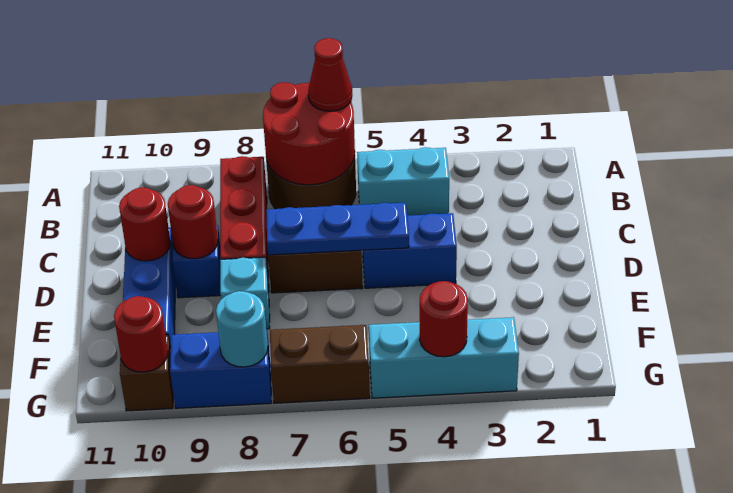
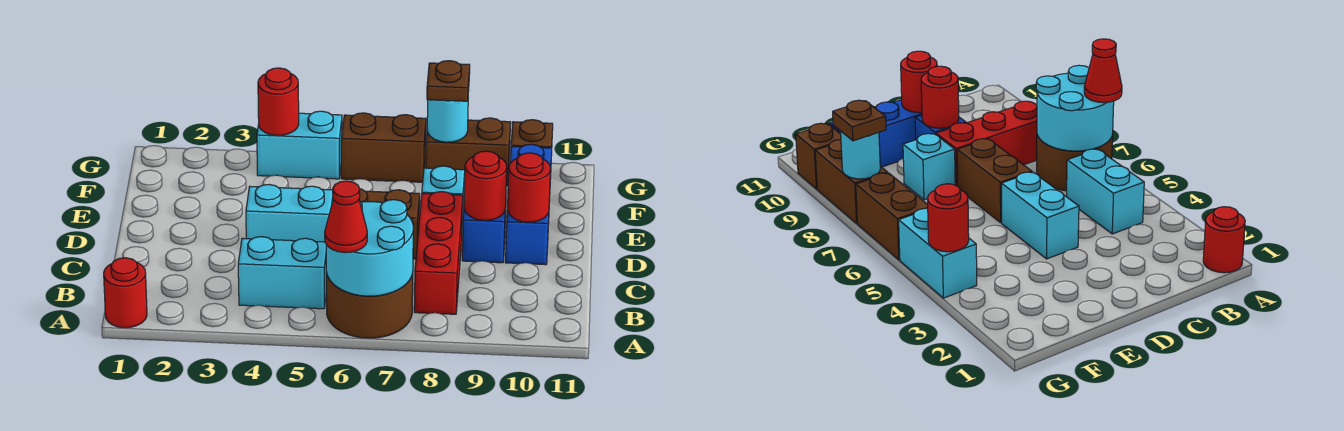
red 2x2 round brick [263,82,355,185] -> cyan 2x2 round brick [326,200,413,296]
blue 1x2 brick [363,213,457,288] -> cyan 1x2 brick [246,184,333,242]
blue 1x3 plate [266,203,409,255] -> none
cyan 1x3 brick [369,317,519,398] -> cyan 1x2 brick [257,111,342,179]
blue 1x2 brick [170,330,271,408] -> brown 1x2 brick [426,118,511,186]
none -> brown 1x1 plate [427,61,470,101]
red 1x1 round brick [114,296,168,372] -> red 1x1 round brick moved to [104,258,147,328]

